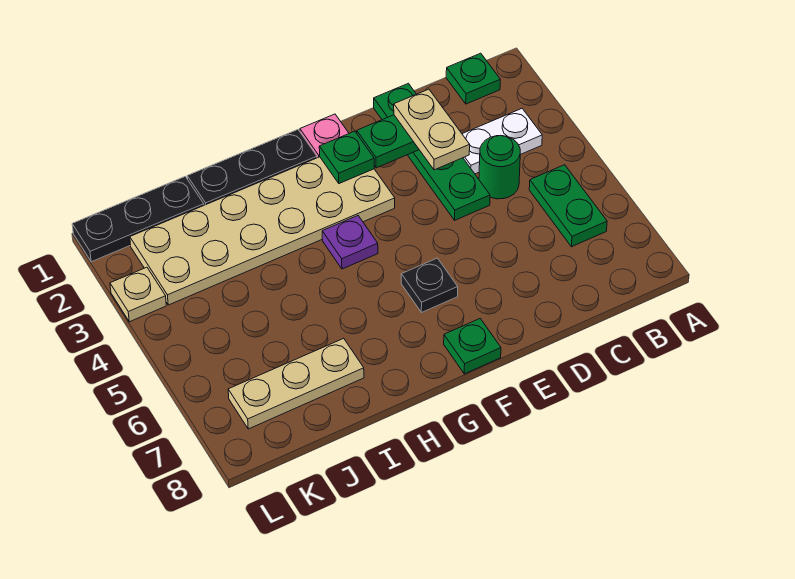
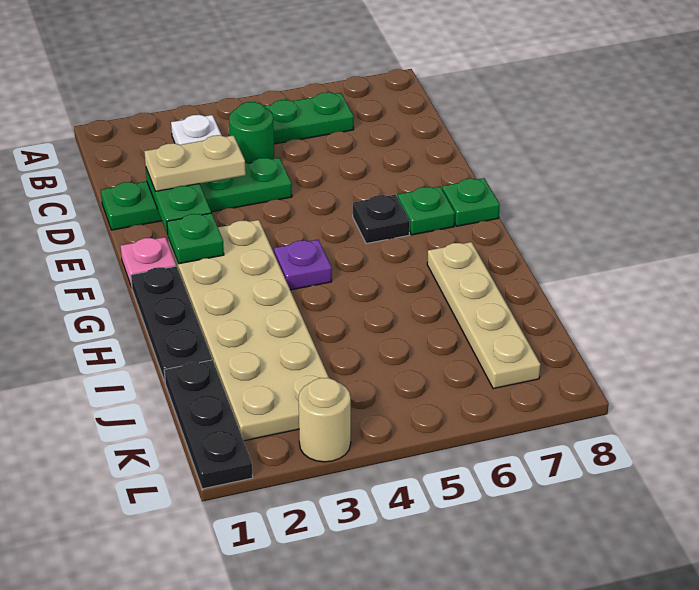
green 1x1 plate [446,53,500,104] -> green 1x1 plate moved to [398,186,455,235]
tan 1x3 plate [228,338,364,429] -> tan 1x4 plate [427,242,541,389]
tan 1x1 plate [110,267,166,322] -> tan 1x1 round brick [299,378,351,462]

